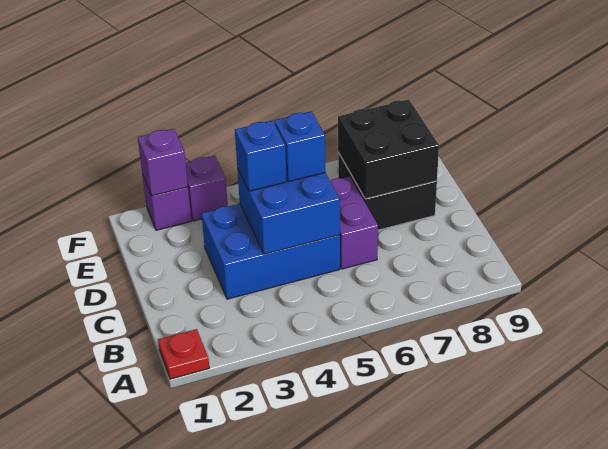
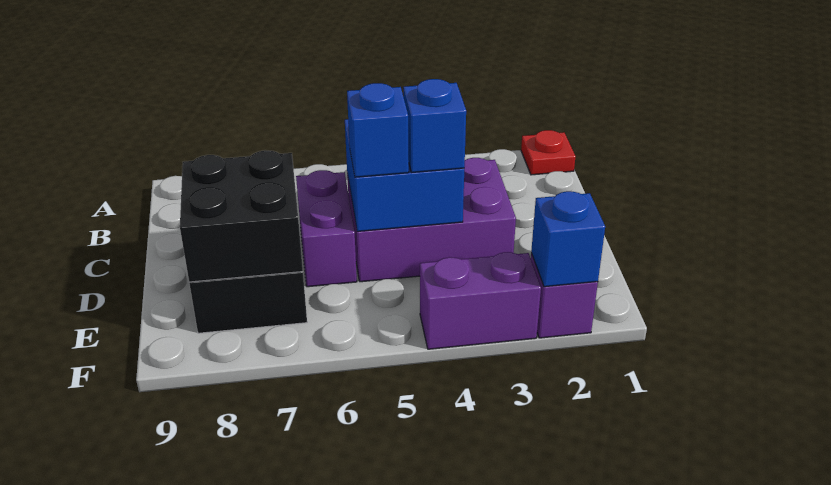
blue 2x3 brick [201,204,340,299] -> purple 2x3 brick [347,158,516,282]
purple 1x1 brick [138,129,188,196] -> blue 1x1 brick [531,191,605,287]
purple 1x1 brick [186,156,228,221] -> purple 1x2 brick [420,252,541,349]

